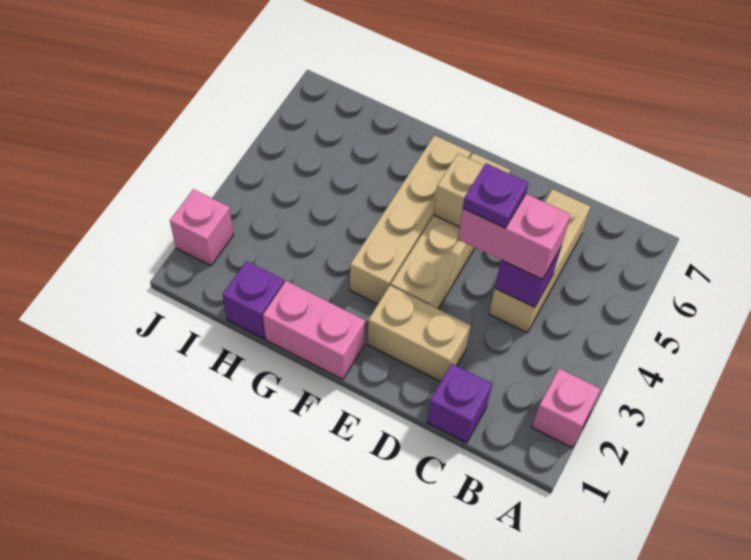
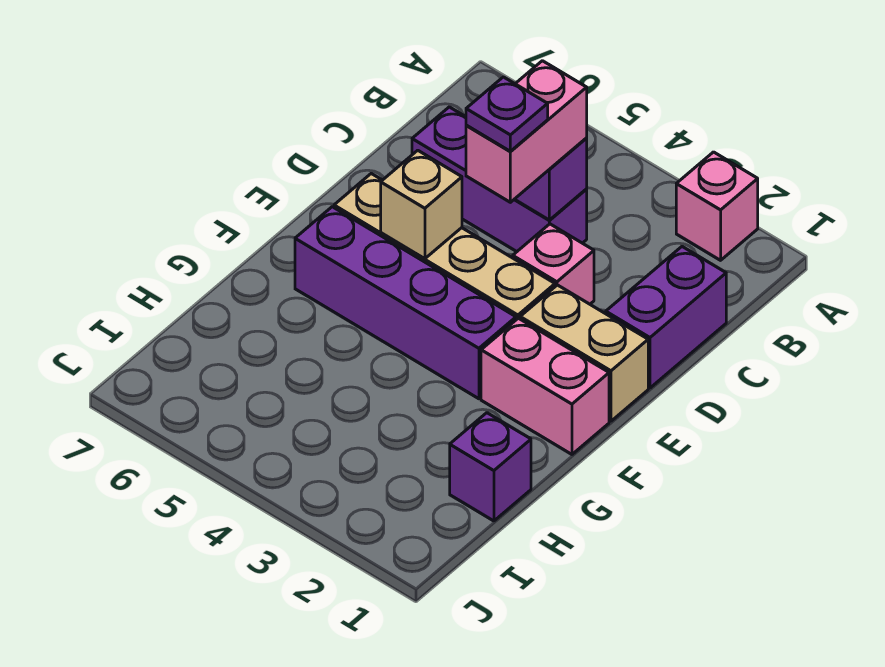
purple 1x1 brick [427,364,492,443] -> purple 1x2 brick [606,247,726,388]
tan 1x3 brick [489,189,590,333] -> purple 1x3 brick [412,107,587,252]
tan 1x2 brick [367,286,471,382] -> tan 1x2 brick turned to [520,285,648,421]
pink 1x2 brick [263,281,365,379] -> pink 1x2 brick turned to [481,318,609,454]
tan 1x4 brick [350,135,471,304] -> purple 1x4 brick [295,207,516,399]
pink 1x1 brick [170,189,233,266] -> pink 1x1 brick moved to [513,224,594,304]

